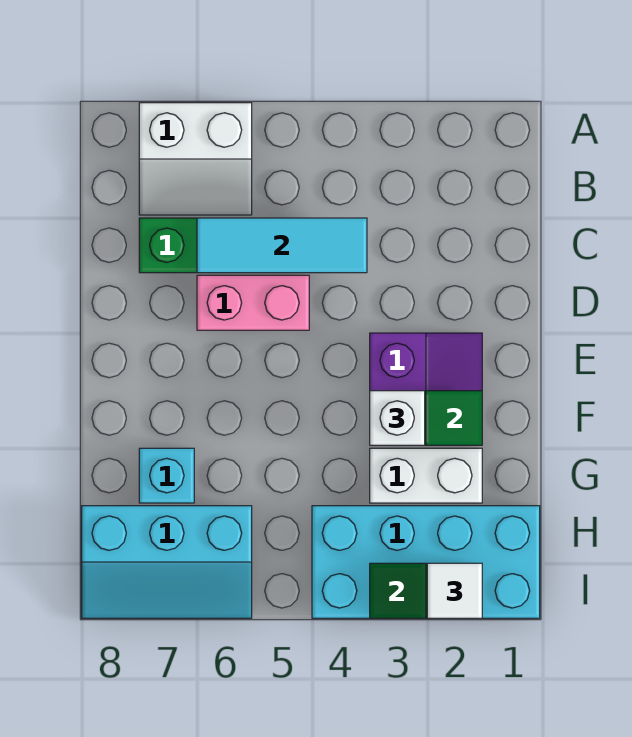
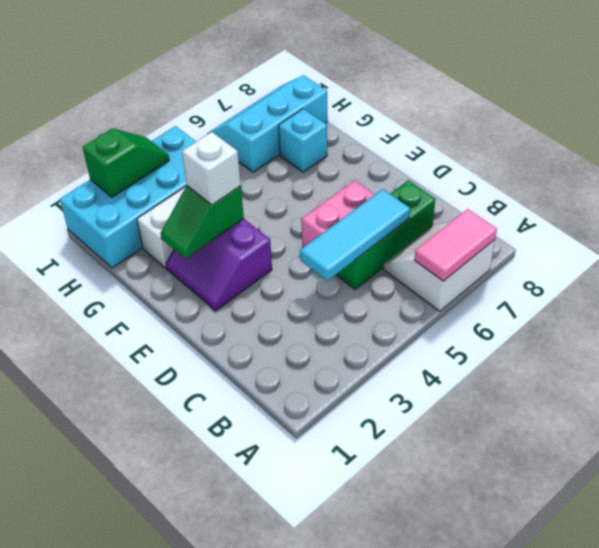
none -> pink 1x2 tile [414,209,497,281]
white 1x1 tile [427,563,482,618] -> none

